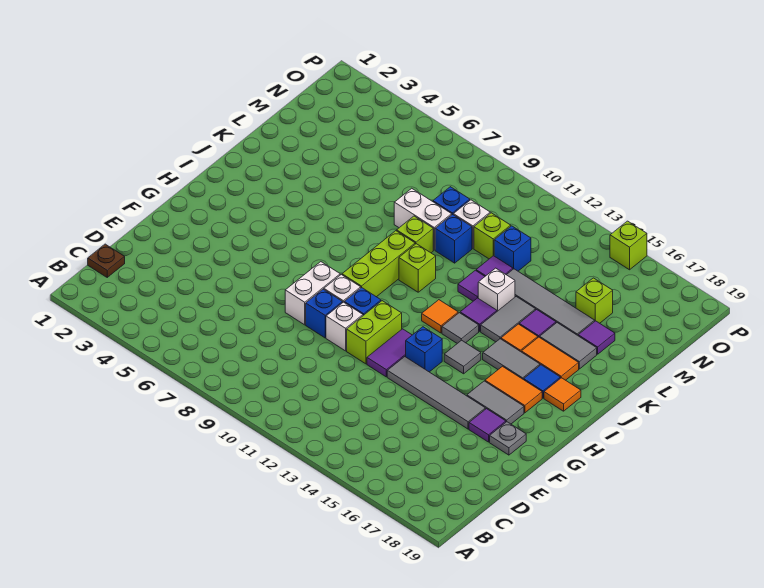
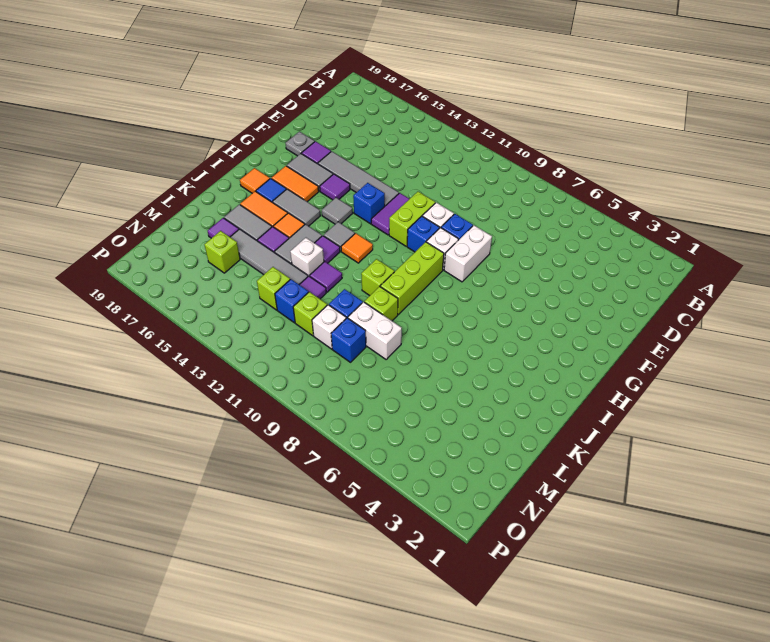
brown 1x1 plate [88,244,125,277] -> none
none -> purple 1x1 tile [320,174,350,200]
lime 1x1 brick [610,221,647,270] -> lime 1x1 brick moved to [257,267,290,310]

